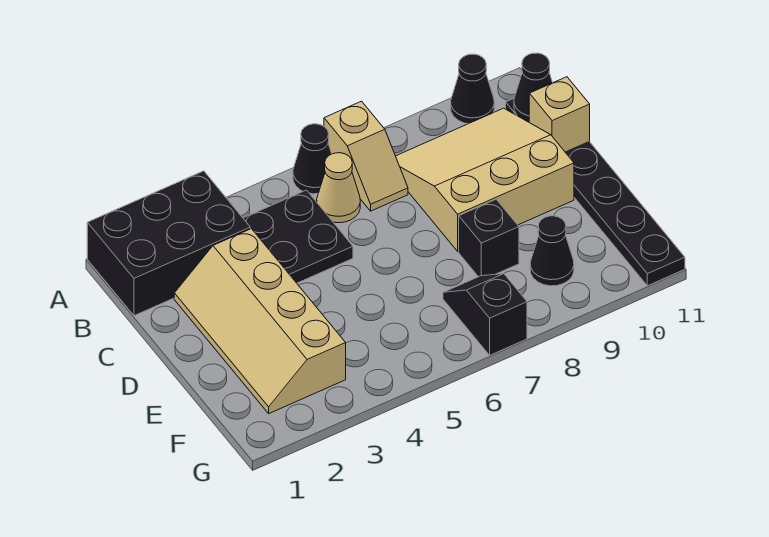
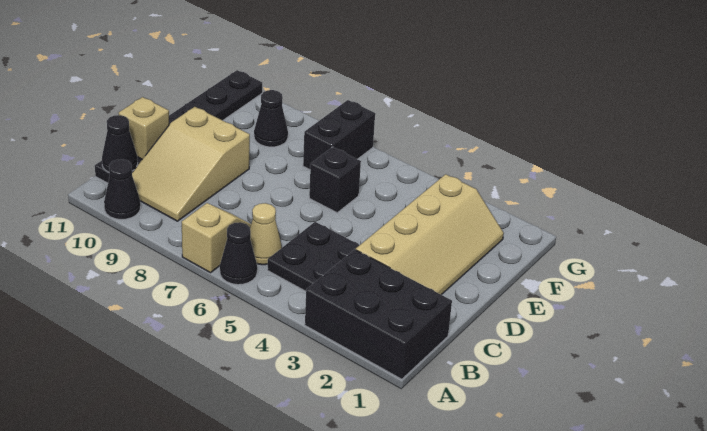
tan 3x3 slope [396,108,574,251] -> tan 2x3 slope [132,107,250,221]
black 1x1 brick [459,199,519,277] -> black 1x1 brick moved to [309,147,361,213]
black 1x2 slope [443,274,527,355] -> black 1x2 brick [303,100,375,170]

